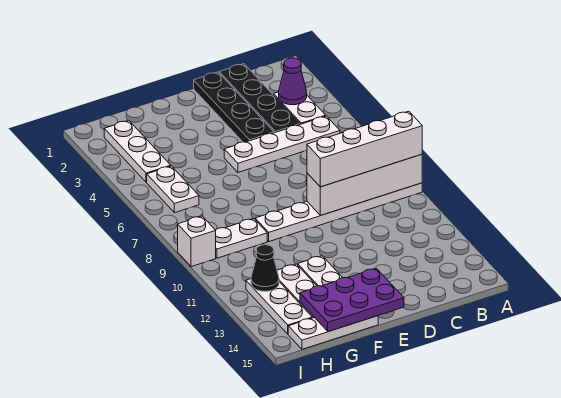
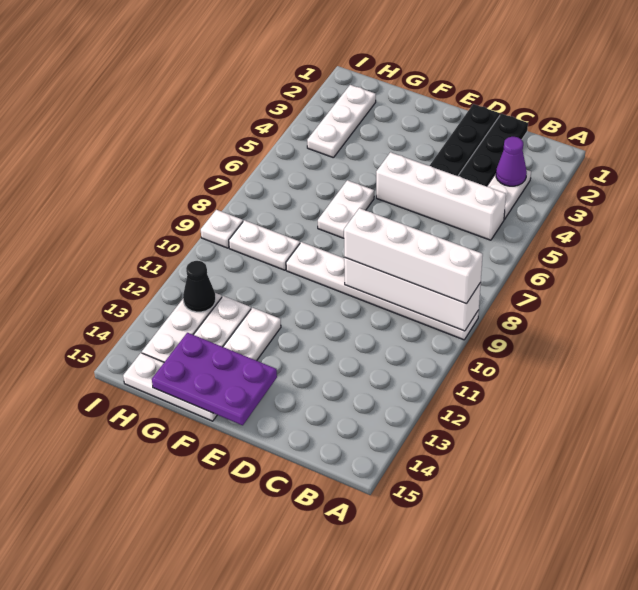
white 1x4 plate [224,116,340,172] -> white 1x4 brick [376,152,506,240]
white 1x2 plate [147,166,199,213] -> white 1x2 plate moved to [318,180,374,238]
white 1x1 brick [178,216,216,267] -> white 1x1 plate [201,210,243,248]

